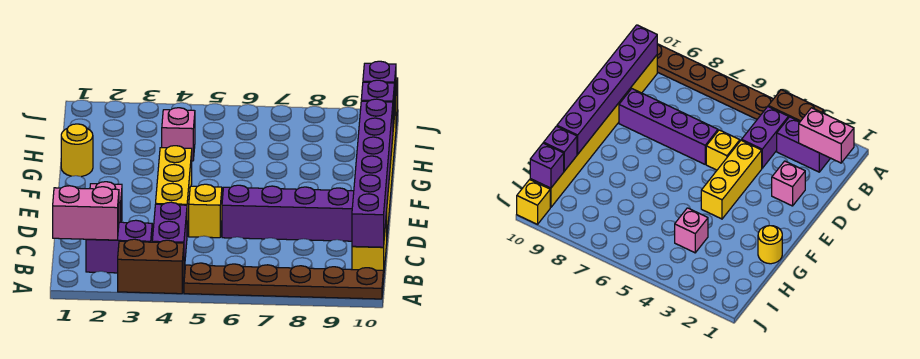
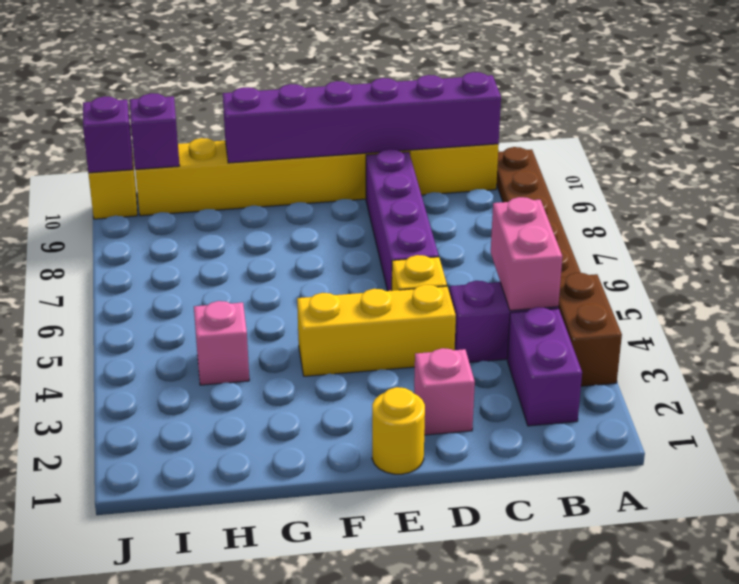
pink 1x2 brick [53,186,119,240] -> pink 1x2 brick moved to [491,197,562,311]
yellow 1x1 round brick [61,124,93,177] -> yellow 1x1 round brick moved to [372,387,425,474]
purple 1x1 brick [361,80,394,127] -> purple 1x1 brick moved to [83,96,133,173]

